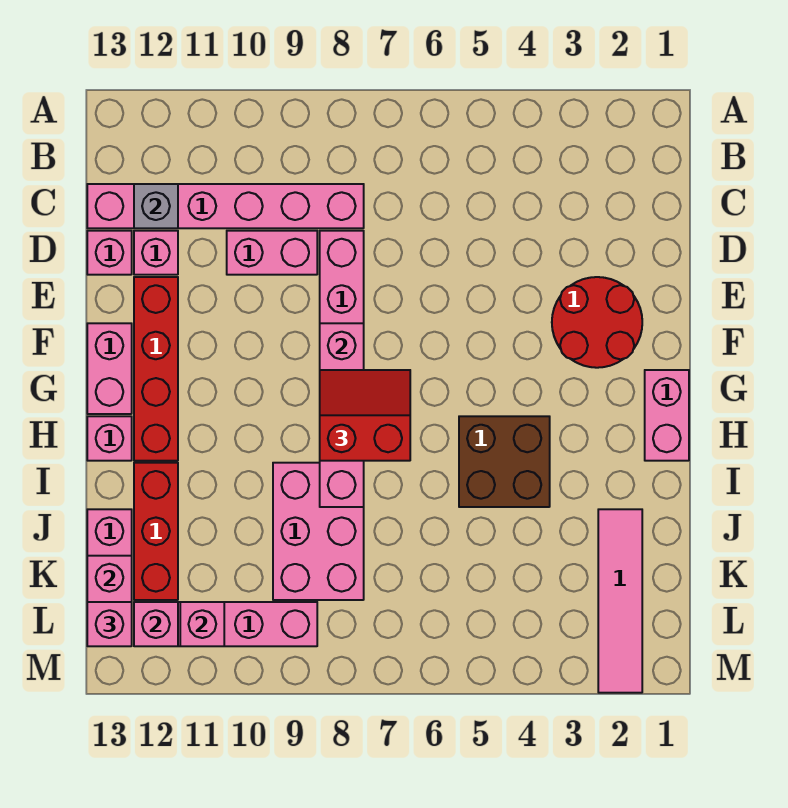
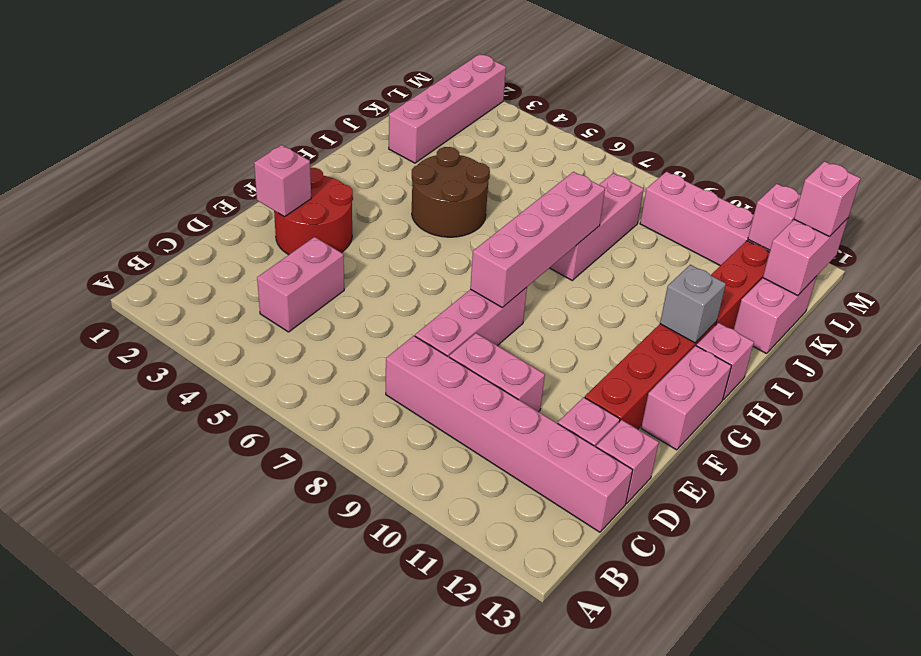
grey 1x1 brick [134,184,178,228] -> grey 1x1 brick moved to [660,265,726,343]
pink 1x2 brick [645,370,689,461] -> pink 1x2 brick moved to [257,237,344,332]
red 2x2 slope [320,370,410,461] -> none
brown 2x2 brick [459,416,550,507] -> brown 2x2 round brick [412,147,490,237]
pink 2x3 brick [273,463,364,600] -> pink 1x3 brick [550,173,644,280]
pink 1x4 tile [598,509,642,693] -> pink 1x4 brick [389,54,506,163]
pink 1x1 brick [180,602,224,646] -> pink 1x1 brick moved to [254,145,311,217]

